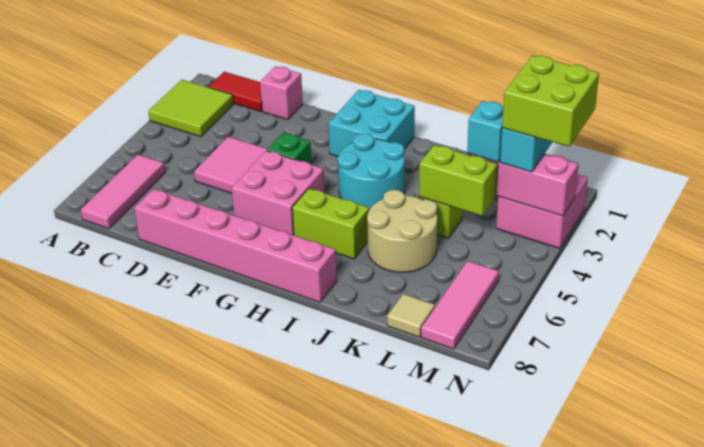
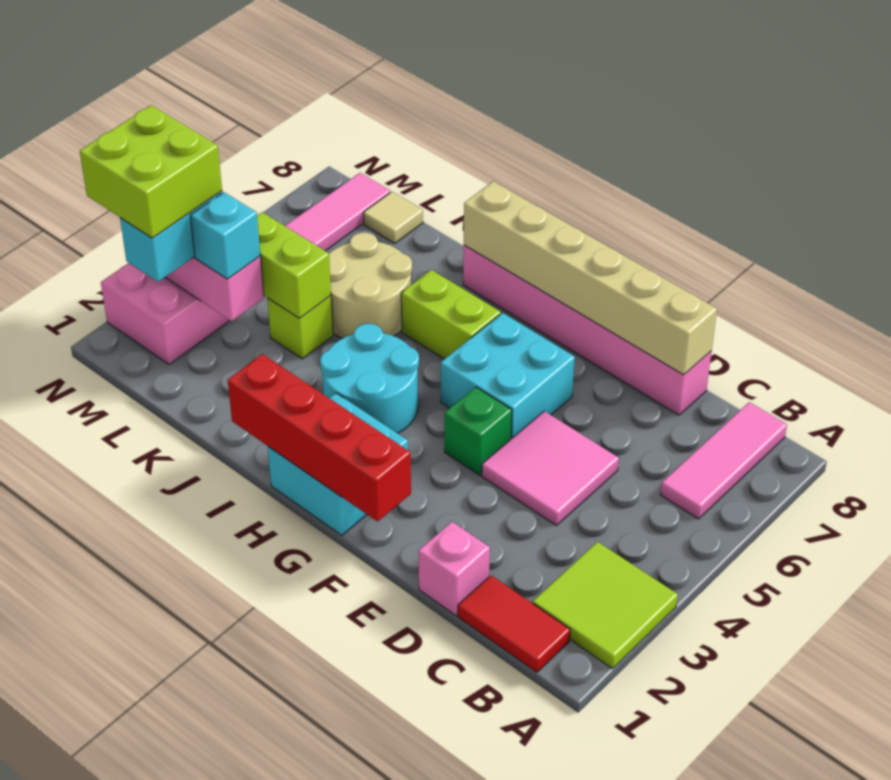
none -> tan 1x6 brick [464,181,717,375]
none -> red 1x4 brick [228,354,411,521]
pink 2x2 brick [232,151,325,235] -> cyan 2x2 brick [441,313,575,439]

